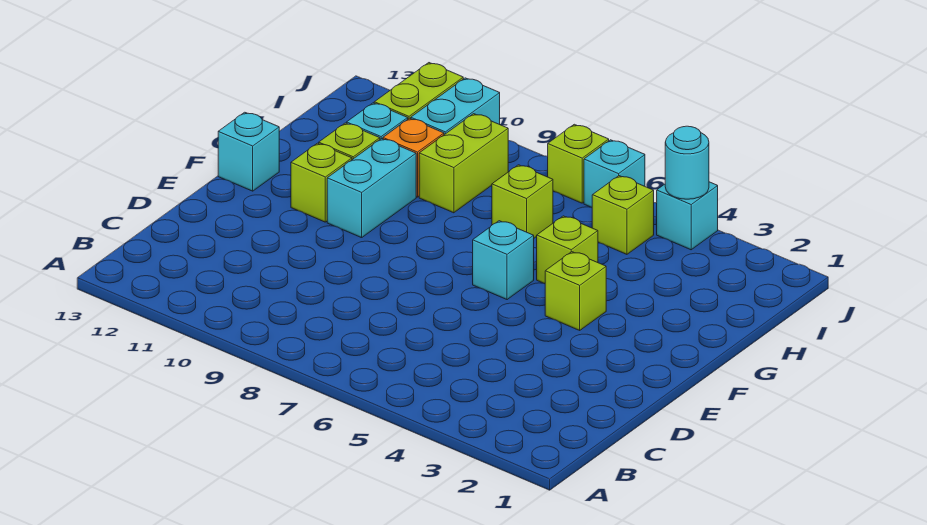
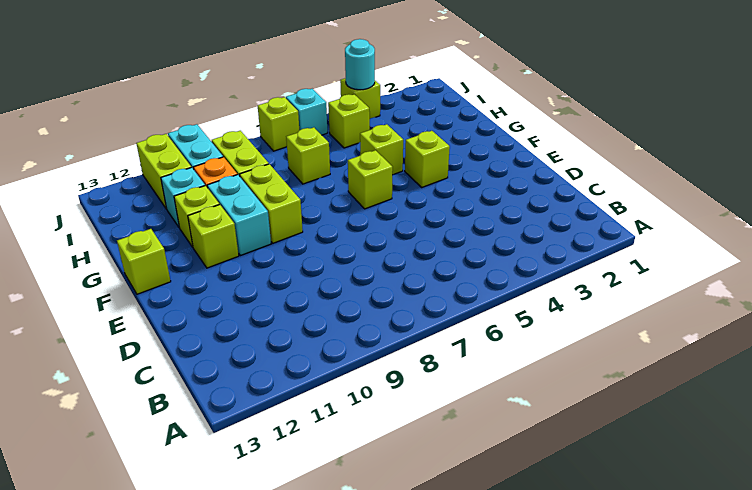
cyan 1x1 brick [473,221,534,300] -> lime 1x1 brick [348,150,393,209]
none -> lime 1x2 brick [240,164,303,243]
cyan 1x1 brick [218,112,279,191] -> lime 1x1 brick [117,229,171,294]
cyan 1x1 brick [657,182,718,250] -> lime 1x1 brick [340,78,380,119]

